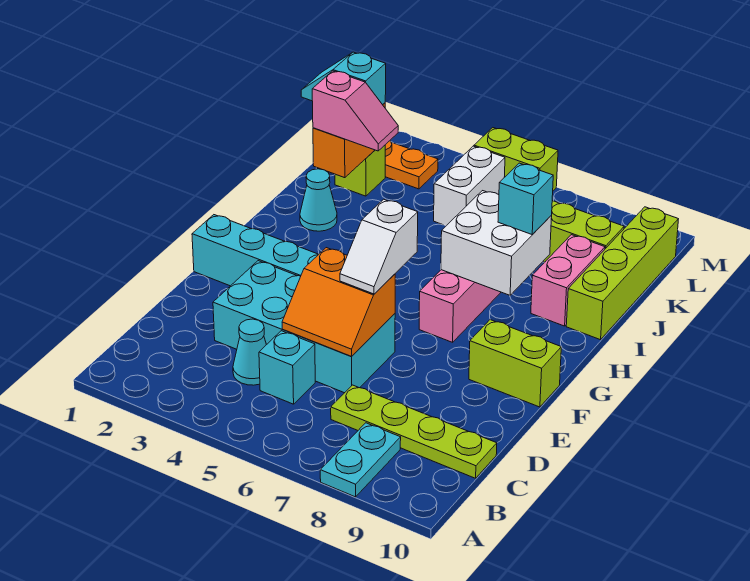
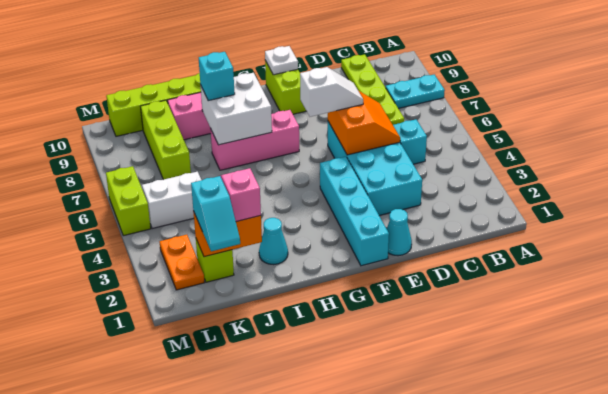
cyan 1x1 cone [233,319,266,385] -> cyan 1x1 cone moved to [387,209,412,256]
none -> white 1x1 plate [265,46,298,75]

